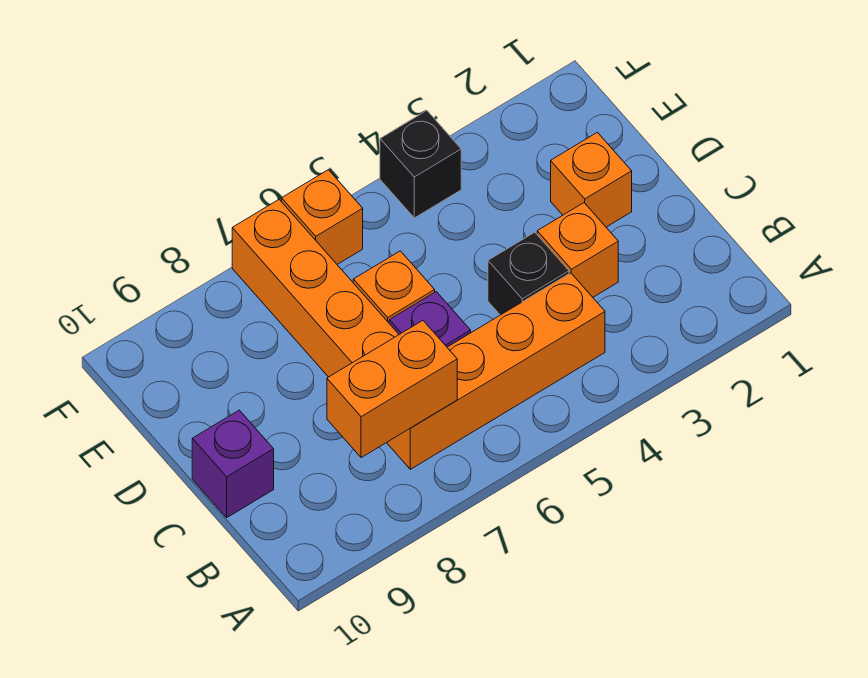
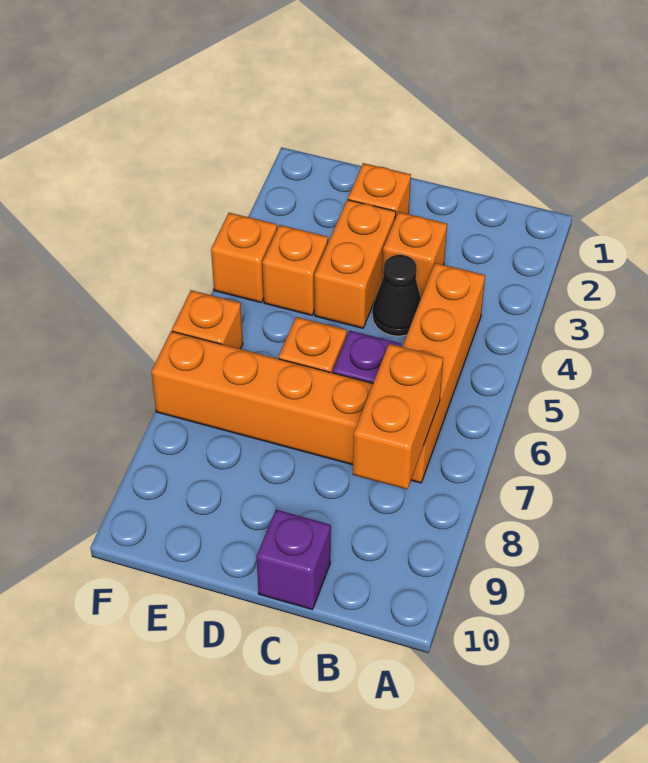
black 1x1 brick [488,232,569,315] -> black 1x1 cone [372,255,421,336]
none -> orange 1x2 brick [314,200,396,328]
none -> orange 1x1 brick [262,225,328,315]
black 1x1 brick [380,111,461,218] -> orange 1x1 brick [211,213,277,303]

